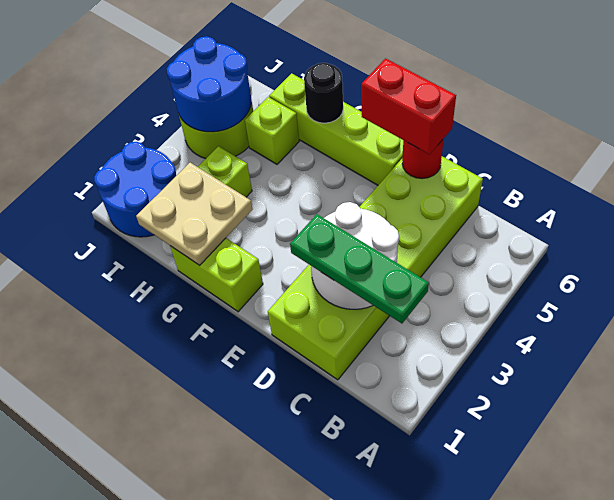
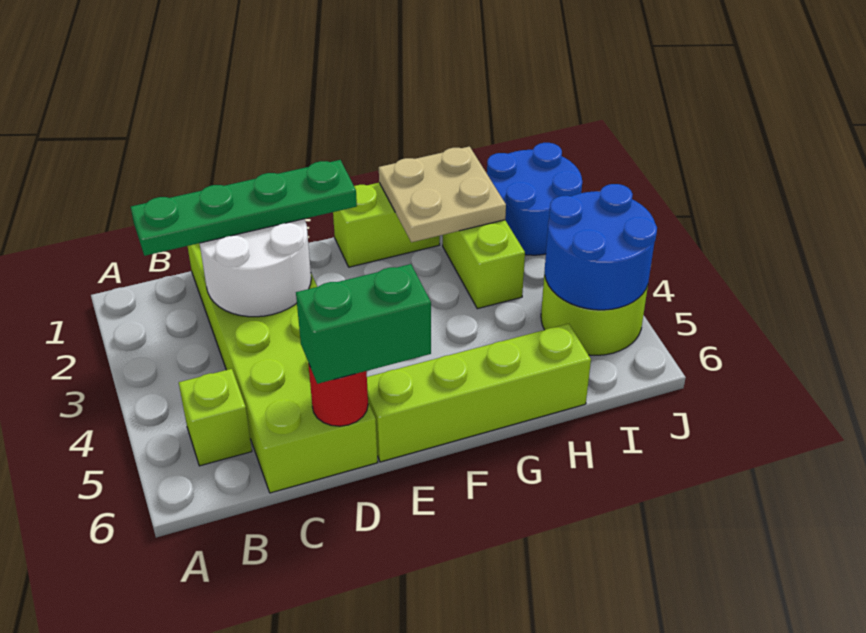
green 1x3 plate [290,214,429,323] -> green 1x4 plate [131,160,357,256]
red 1x2 brick [361,58,456,154] -> green 1x2 brick [296,264,431,384]
black 1x1 round brick [304,63,343,123] -> none
lime 1x1 brick [245,97,299,164] -> lime 1x1 brick moved to [179,369,252,466]

